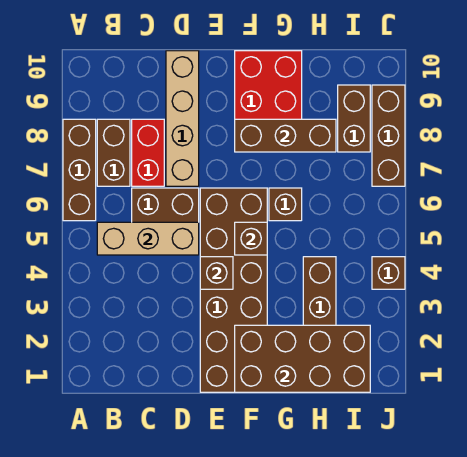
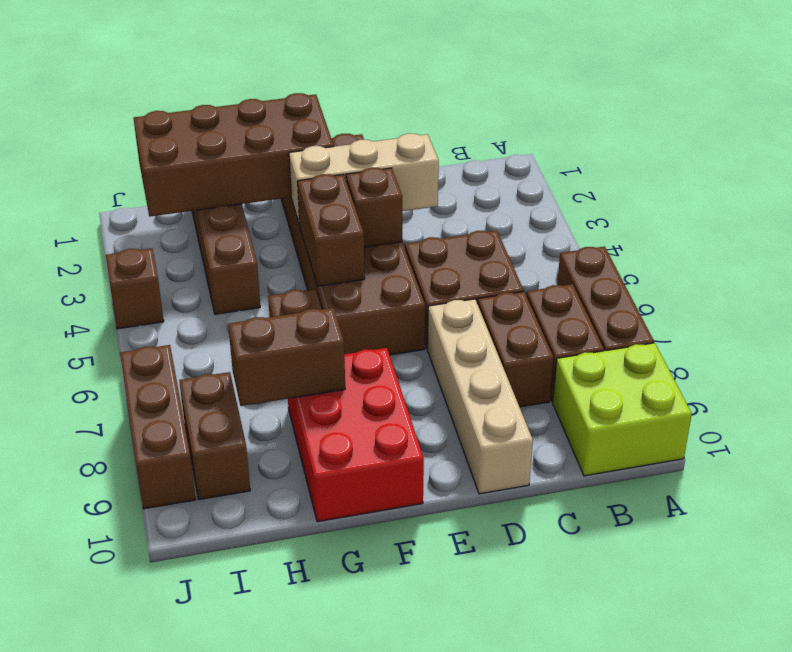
none -> lime 2x2 brick [553,343,692,476]
tan 1x3 brick [97,222,199,255] -> tan 1x3 brick moved to [289,133,439,225]
red 1x2 brick [132,119,164,186] -> brown 1x2 brick [477,292,553,407]
brown 1x1 brick [235,222,267,255] -> brown 1x2 brick [298,174,365,286]
brown 1x3 brick [235,119,336,152] -> brown 1x2 brick [228,308,345,406]

